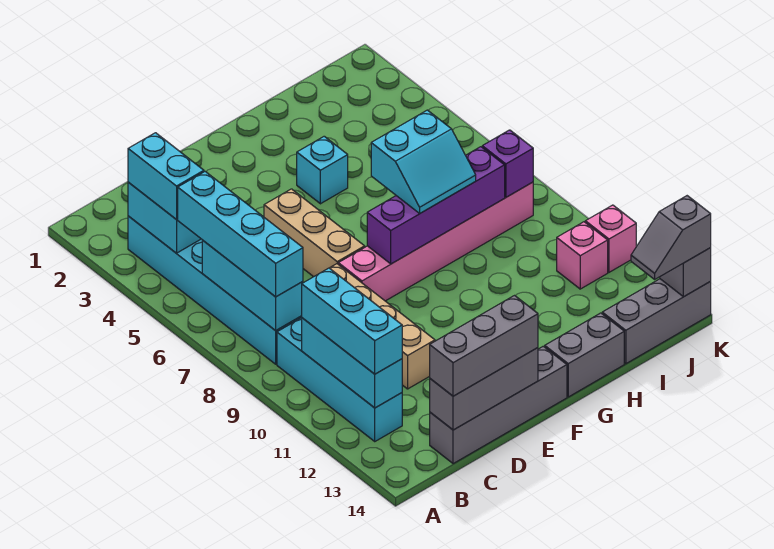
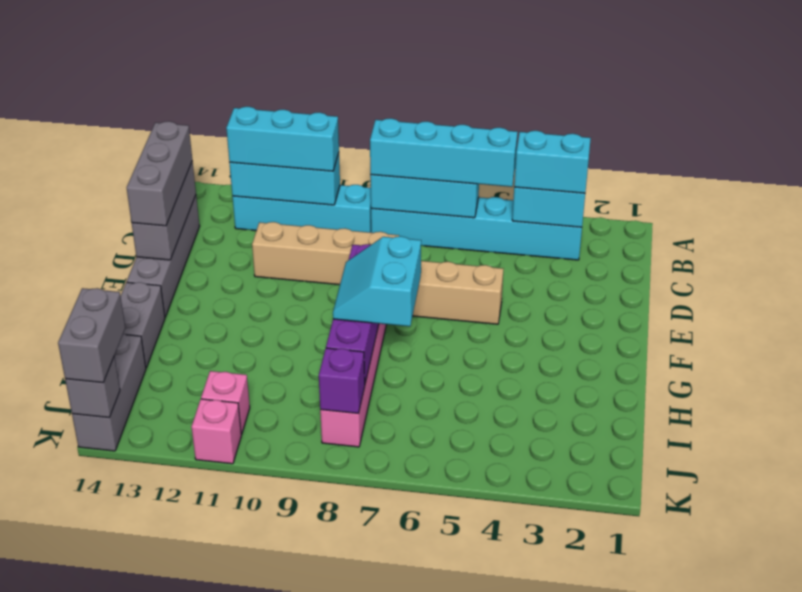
cyan 1x1 brick [297,136,348,204] -> none
grey 1x2 slope [631,196,711,279] -> grey 1x2 brick [58,288,125,383]

